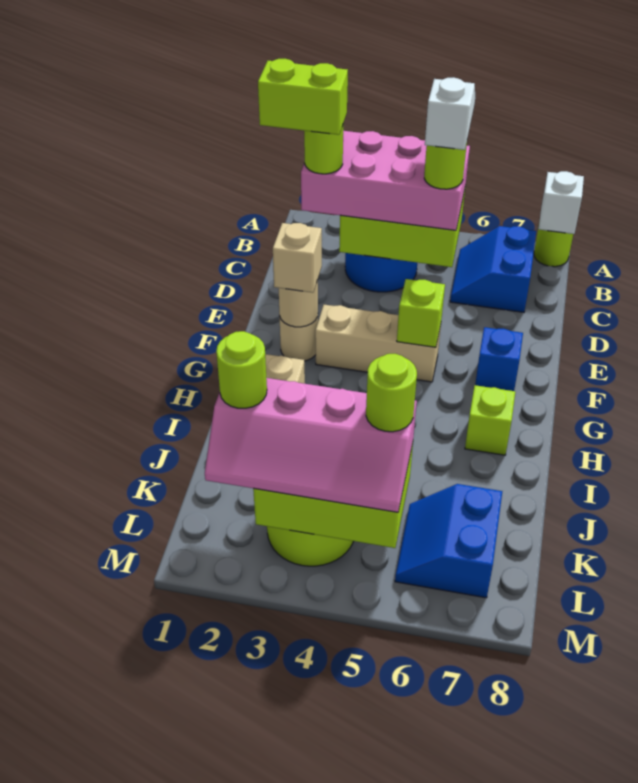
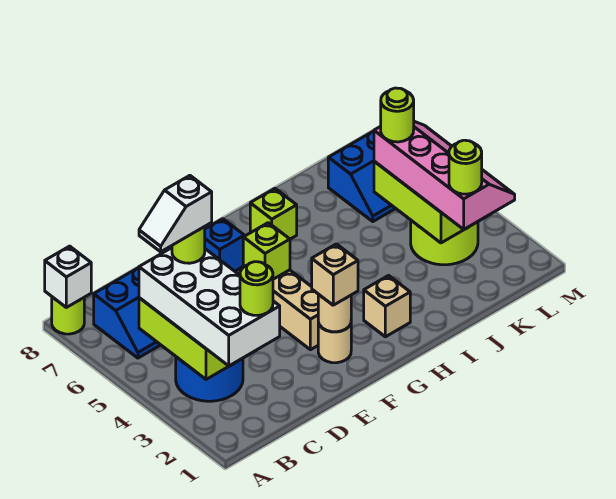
pink 2x4 brick [301,131,470,230] -> white 2x4 brick [139,248,280,366]
lime 1x2 brick [258,59,348,135] -> none

